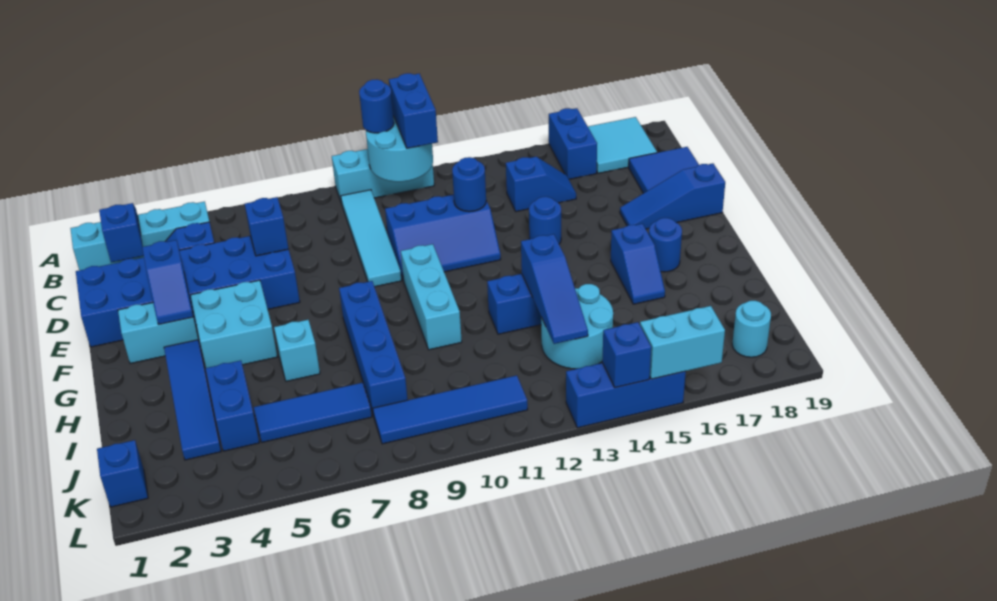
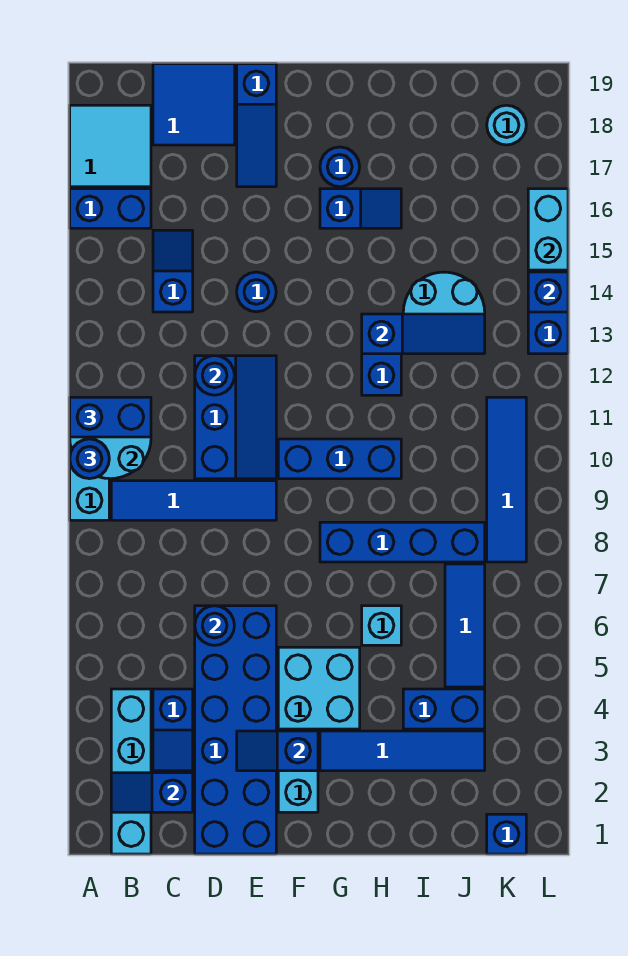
cyan 1x4 tile [341,190,402,287] -> blue 1x4 tile [111,481,276,520]
blue 1x1 brick [245,197,289,256] -> blue 1x1 round brick [195,606,234,645]
blue 1x2 slope [142,240,193,324] -> blue 1x2 slope turned to [237,731,318,771]
cyan 1x3 brick [401,244,462,350] -> blue 1x3 brick [278,439,401,479]

